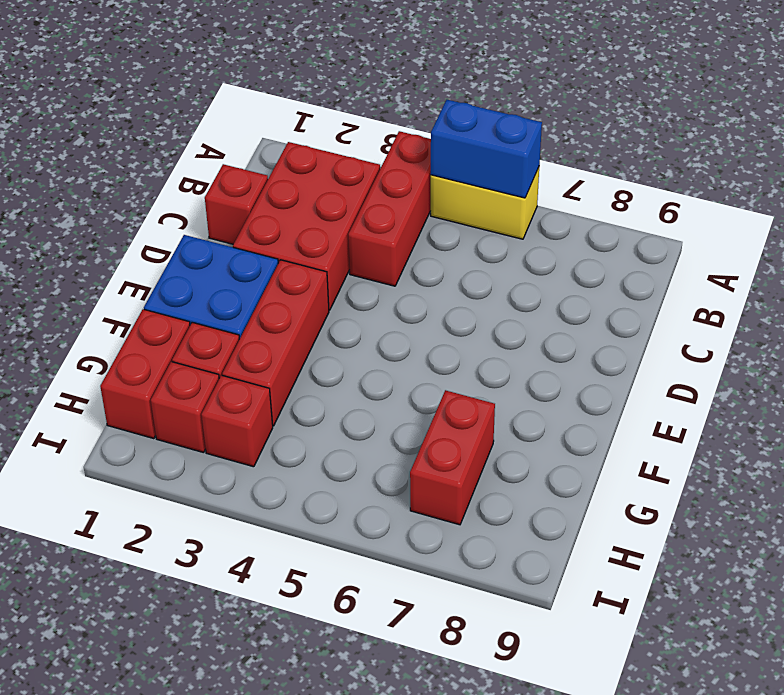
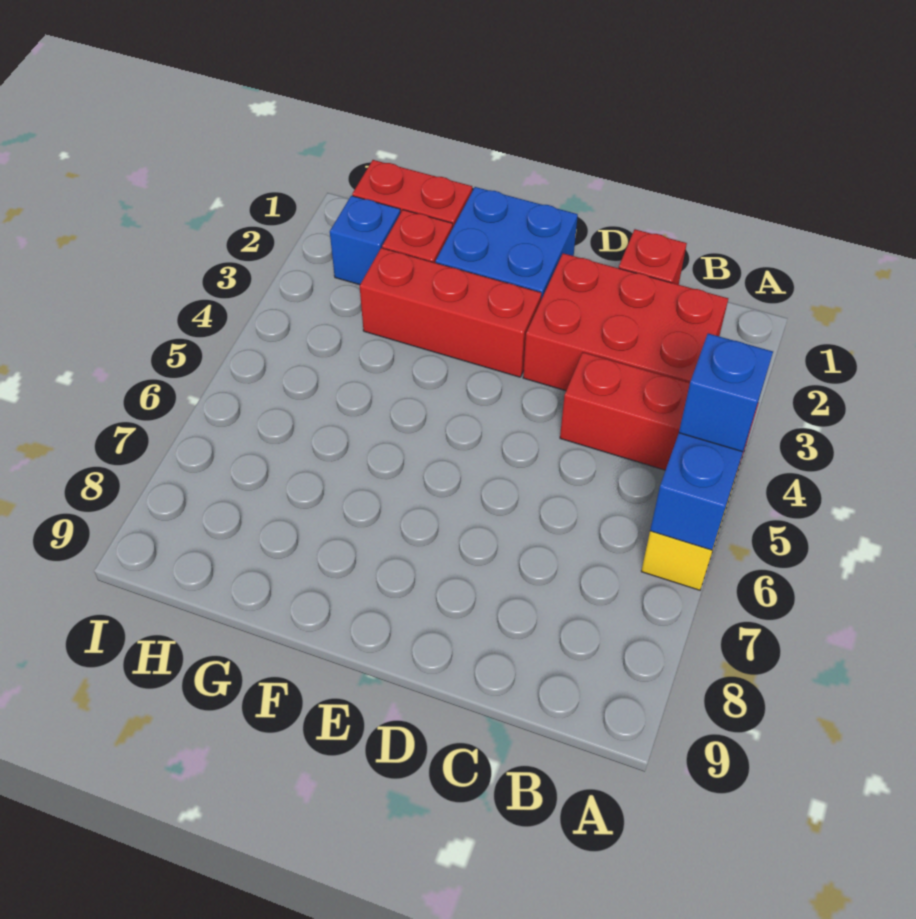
none -> blue 1x1 brick [679,333,773,452]
red 1x2 brick [410,390,495,525] -> none
red 1x1 brick [151,362,219,453] -> blue 1x1 brick [330,196,400,285]
red 1x1 brick [201,375,273,467] -> none

